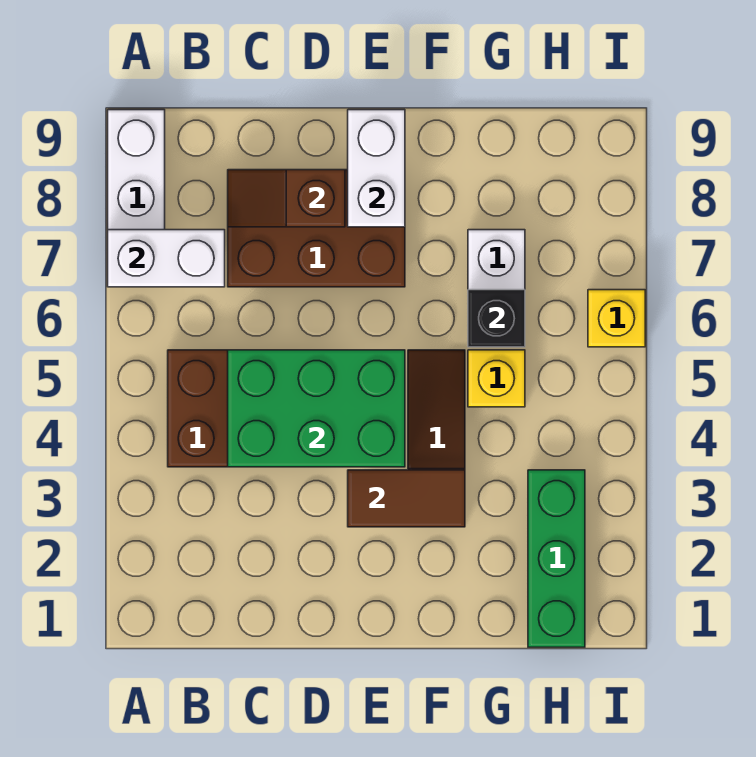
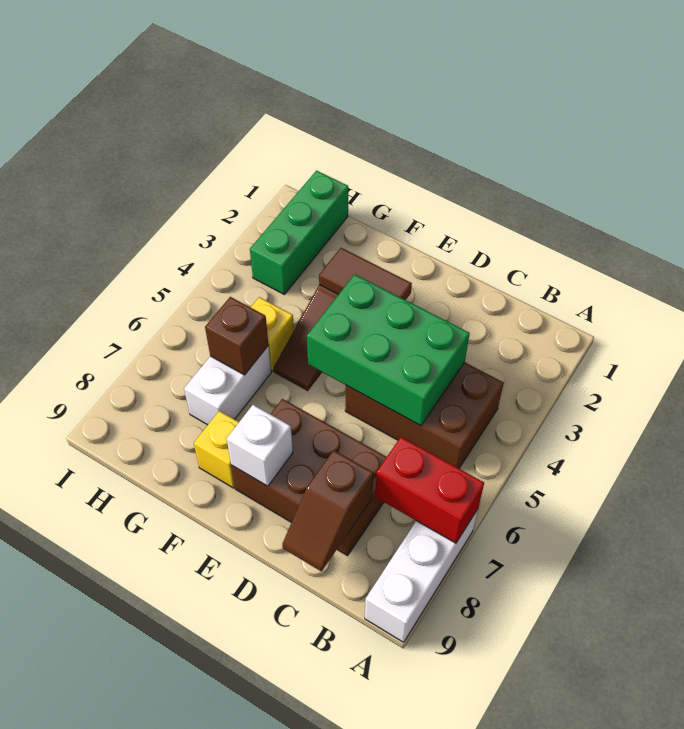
white 1x2 brick [108,230,225,287] -> red 1x2 brick [375,437,484,543]
brown 1x2 slope [228,170,345,227] -> brown 1x2 slope turned to [282,450,373,572]
white 1x2 brick [348,110,405,227] -> white 1x1 brick [227,405,293,486]
black 1x1 brick [468,290,525,347] -> brown 1x1 brick [205,297,269,375]
yellow 1x1 brick [588,290,645,347] -> yellow 1x1 brick moved to [194,411,239,488]

